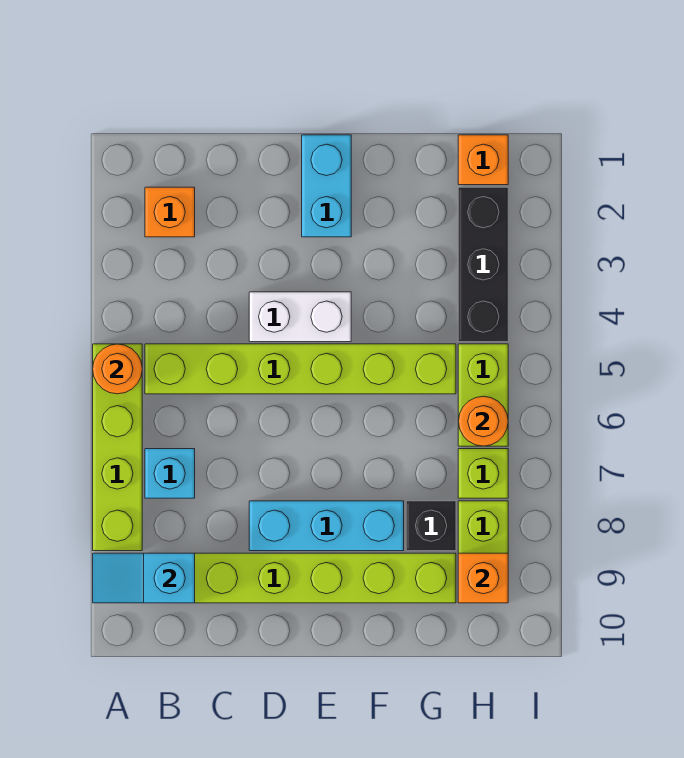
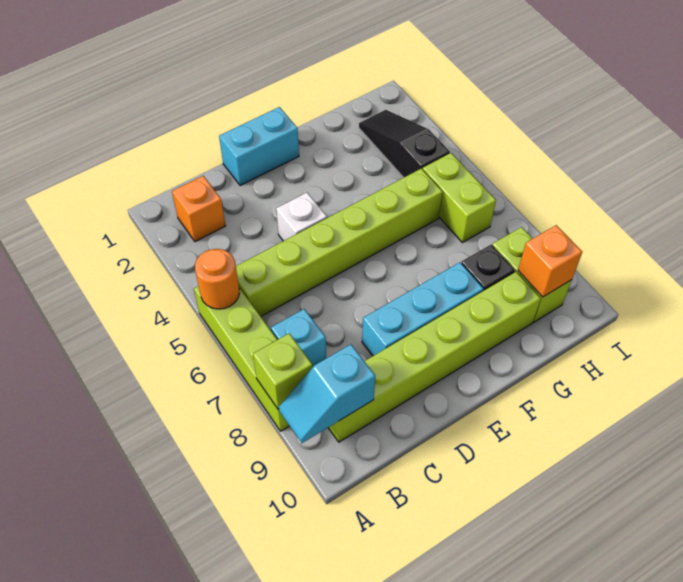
white 1x2 brick [249,292,351,342] -> white 1x1 brick [276,193,327,241]
cyan 1x2 brick [302,135,351,237] -> cyan 1x2 brick turned to [219,107,299,186]
orange 1x1 brick [458,135,508,185] -> none
black 1x3 brick [458,187,508,342] -> black 1x3 slope [359,110,450,178]
orange 1x1 round brick [459,396,508,446] -> none
lime 1x1 brick [458,449,508,498] -> lime 1x1 brick moved to [253,333,312,409]

